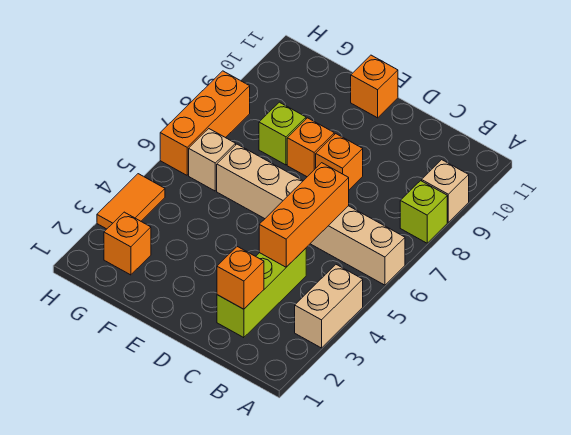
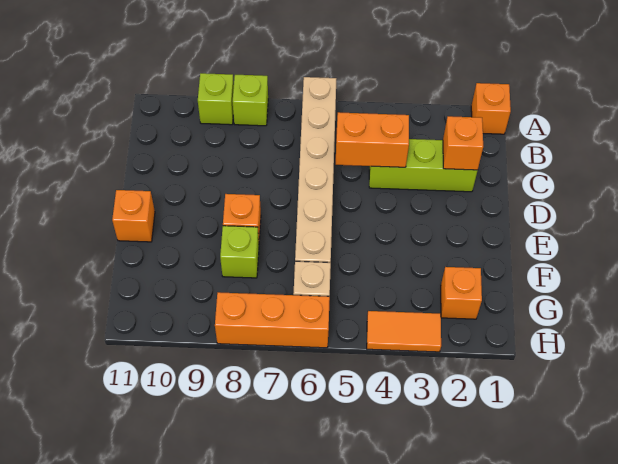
tan 1x2 brick [295,265,363,348] -> none
tan 1x1 brick [422,160,469,222] -> lime 1x1 brick [198,73,234,125]
orange 1x3 brick [259,163,349,267] -> orange 1x2 brick [336,112,409,167]
orange 1x1 brick [316,134,363,190] -> orange 1x1 brick moved to [471,83,511,134]

